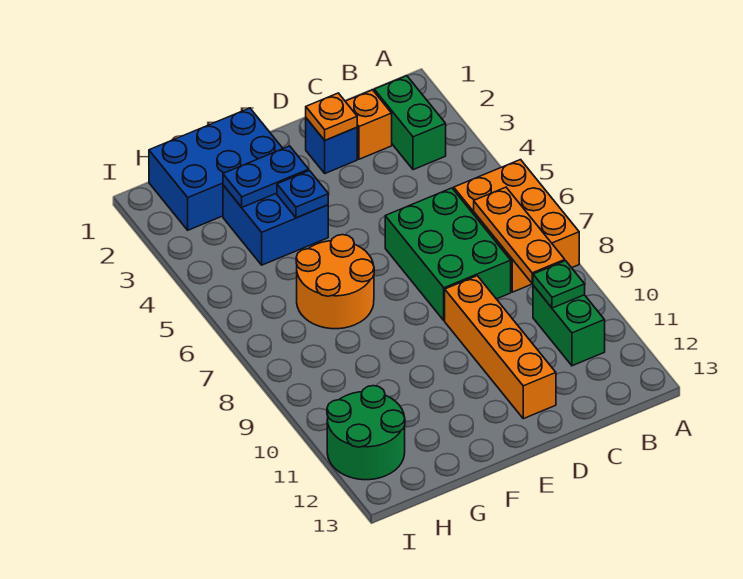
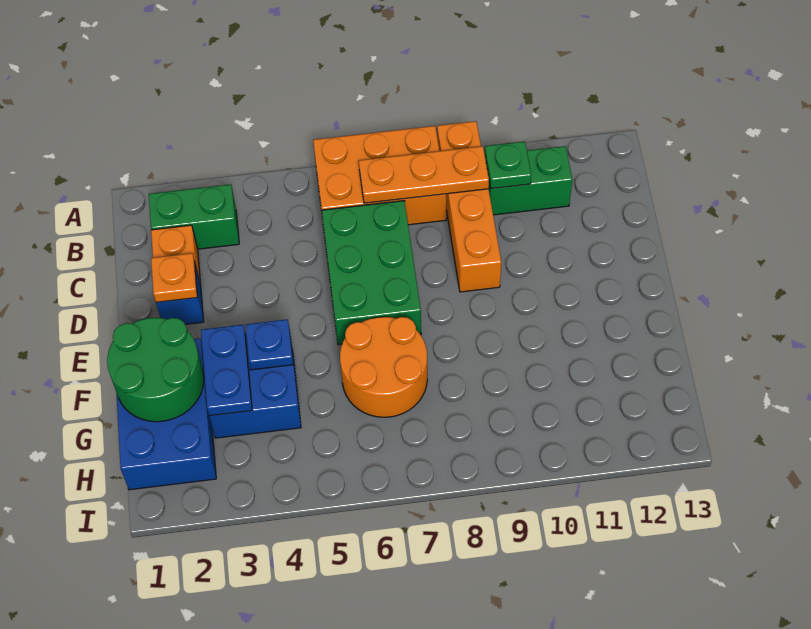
green 2x3 brick [385,188,511,321] -> green 2x3 brick turned to [322,201,421,344]
orange 1x4 brick [445,276,556,419] -> orange 1x4 brick turned to [437,121,501,292]
green 2x2 round brick [327,386,405,480] -> green 2x2 round brick moved to [107,318,204,422]

